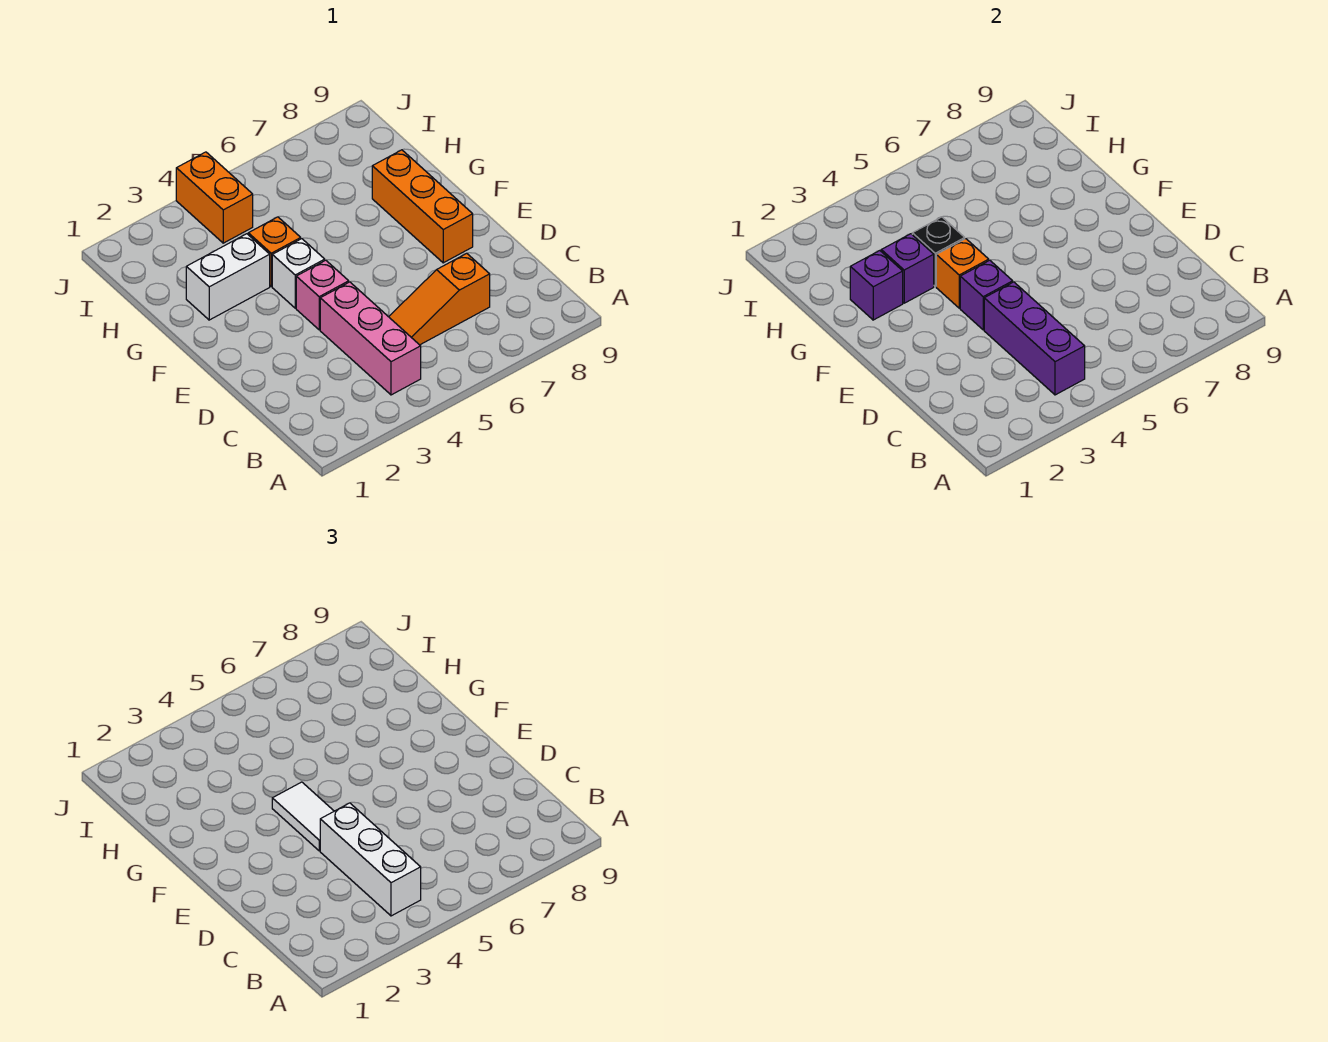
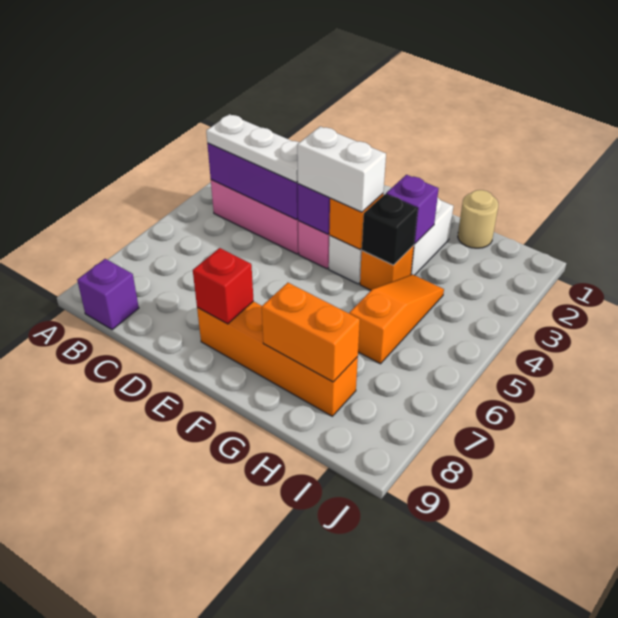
white 1x3 brick [320,803,421,916] -> white 1x3 plate [206,114,299,183]
orange 1x3 slope [389,253,490,345] -> orange 1x3 slope moved to [349,274,444,364]
white 1x2 tile [272,782,334,851] -> white 1x2 brick [297,126,386,212]
orange 1x3 brick [372,150,473,263] -> orange 1x4 brick [197,301,358,416]
none -> red 1x1 brick [193,248,254,324]
purple 1x1 brick [850,250,903,320] -> purple 1x1 brick moved to [77,259,139,330]
none -> tan 1x1 round brick [458,190,498,248]
orange 1x2 brick [176,152,253,243] -> orange 1x2 brick moved to [262,283,360,382]

